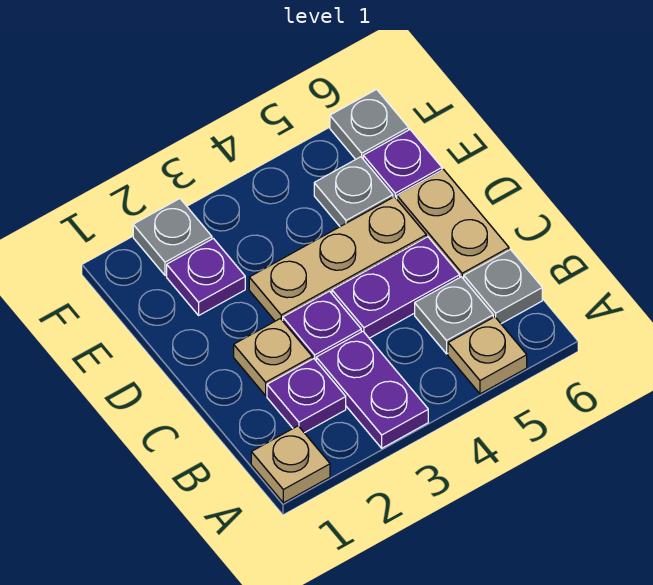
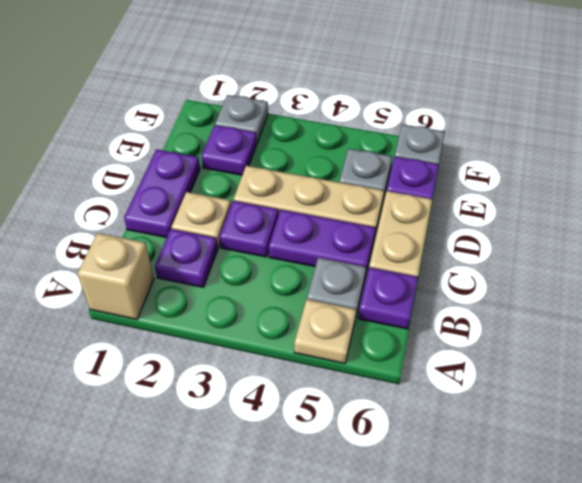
tan 1x1 plate [251,426,330,503] -> tan 1x1 brick [78,233,154,320]
purple 1x2 plate [316,331,428,448] -> purple 1x2 plate moved to [124,149,200,238]
grey 1x1 plate [464,250,542,324] -> purple 1x1 plate [358,267,418,329]

